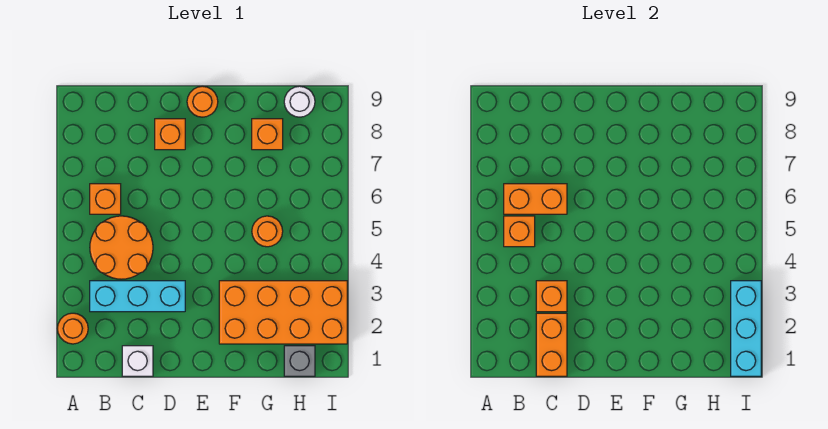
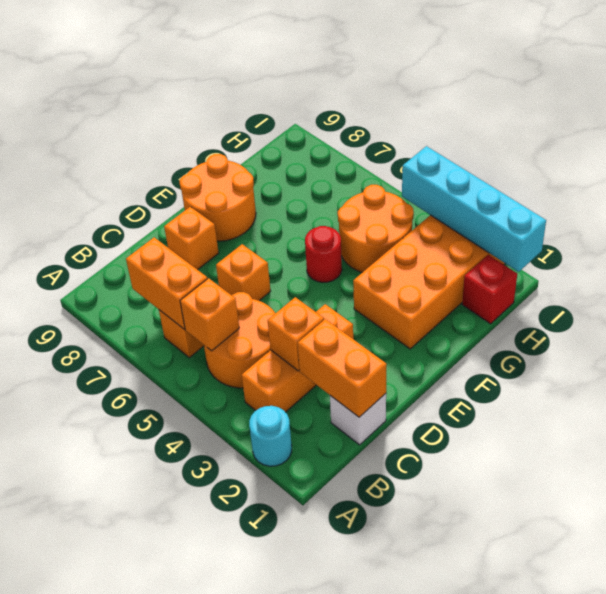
orange 1x1 round brick [57,313,88,344] -> cyan 1x1 round brick [249,406,292,466]
cyan 1x3 brick [90,281,185,312] -> orange 1x3 brick [242,304,353,412]
orange 1x2 brick [504,184,567,214] -> orange 1x2 brick turned to [126,237,207,329]
orange 1x1 round brick [187,86,218,117] -> orange 2x2 round brick [180,154,256,241]
none -> red 1x1 round brick [305,226,342,282]
orange 1x1 round brick [252,216,283,247] -> orange 2x2 round brick [338,185,414,272]
orange 1x1 brick [252,119,283,150] -> orange 1x1 brick moved to [216,244,270,301]
grey 1x1 brick [284,346,315,376] -> red 1x1 brick [462,255,517,324]
white 1x1 round brick [284,86,315,117] -> none
cyan 1x3 brick [731,281,761,376] -> cyan 1x4 brick [402,146,546,272]

